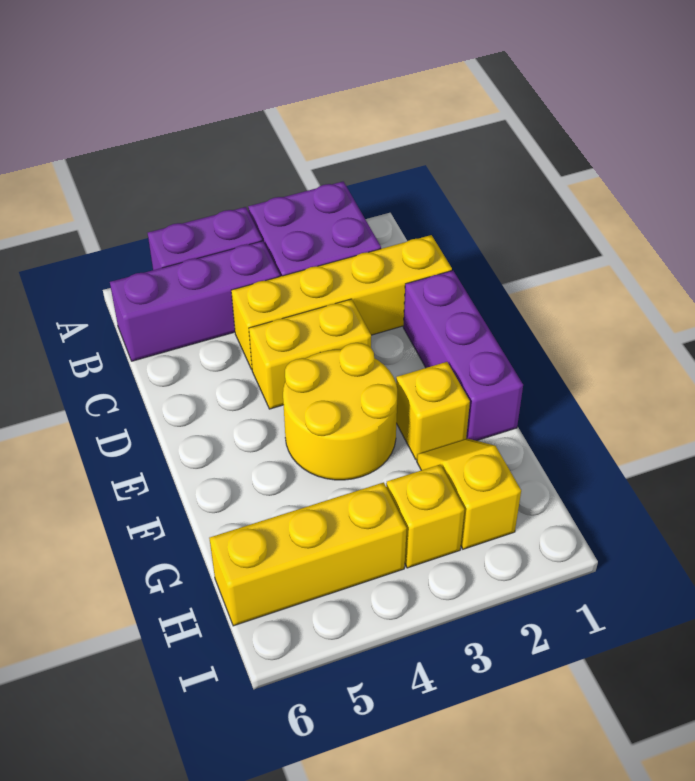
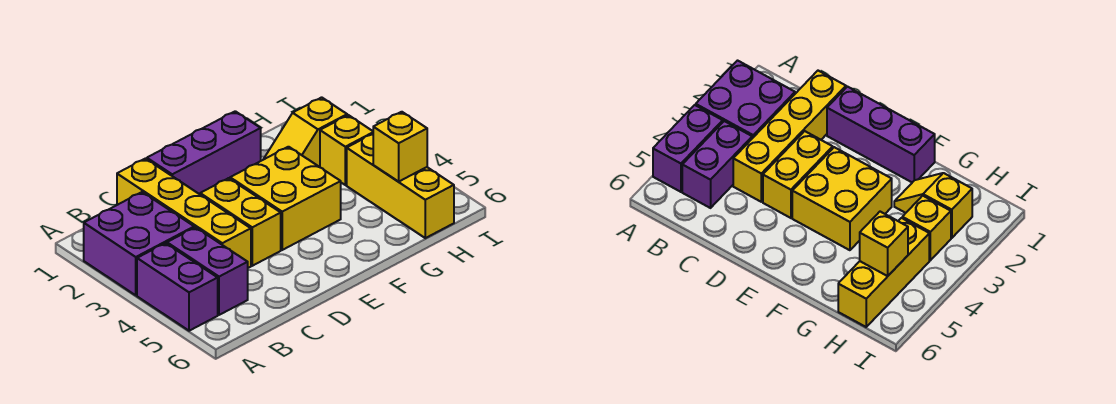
purple 1x3 brick [110,241,280,361] -> purple 1x2 brick [167,227,248,315]
yellow 2x2 round brick [283,343,397,480] -> yellow 2x2 brick [230,147,341,250]
yellow 1x1 brick [396,362,470,460] -> yellow 1x1 brick moved to [373,112,427,181]

